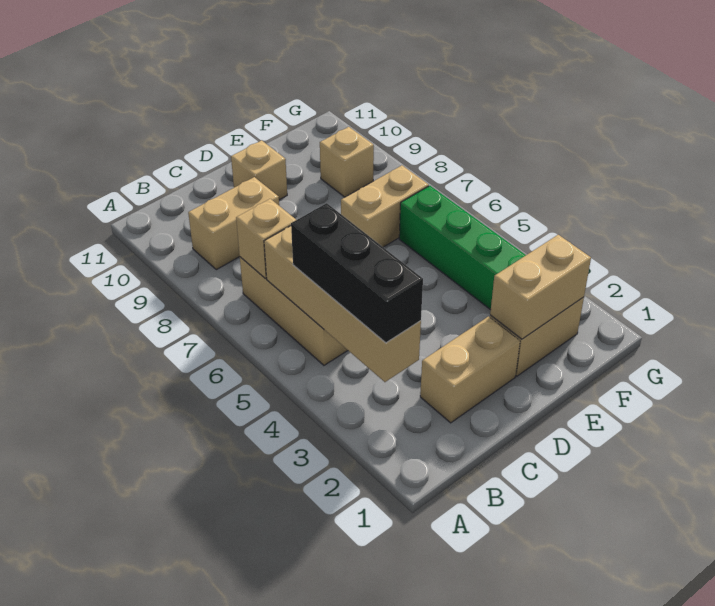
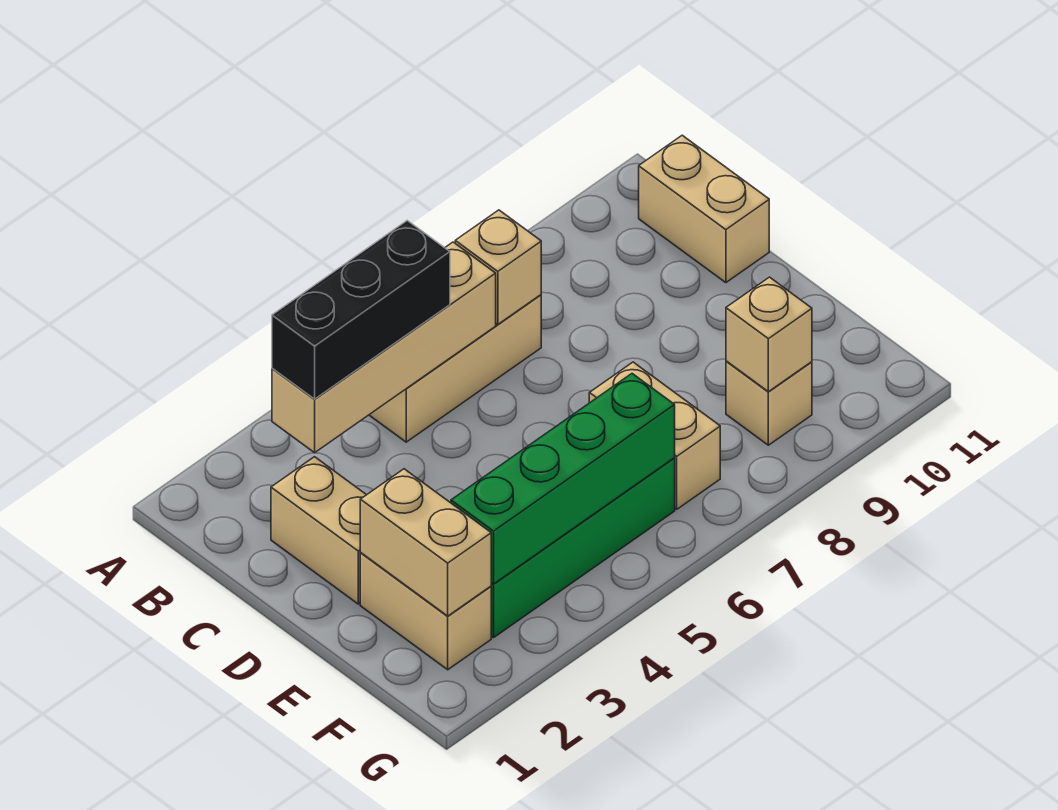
tan 1x2 brick [188,177,279,270] -> tan 1x2 brick moved to [639,135,769,283]
tan 1x1 brick [231,140,287,200] -> tan 1x1 brick moved to [726,277,812,392]
none -> green 1x4 brick [451,374,675,584]

